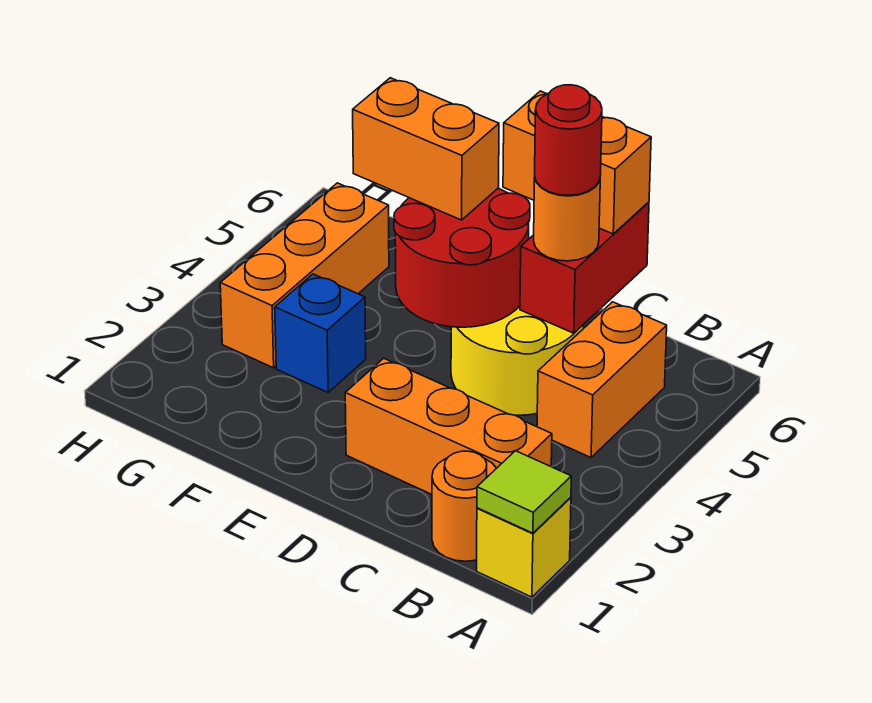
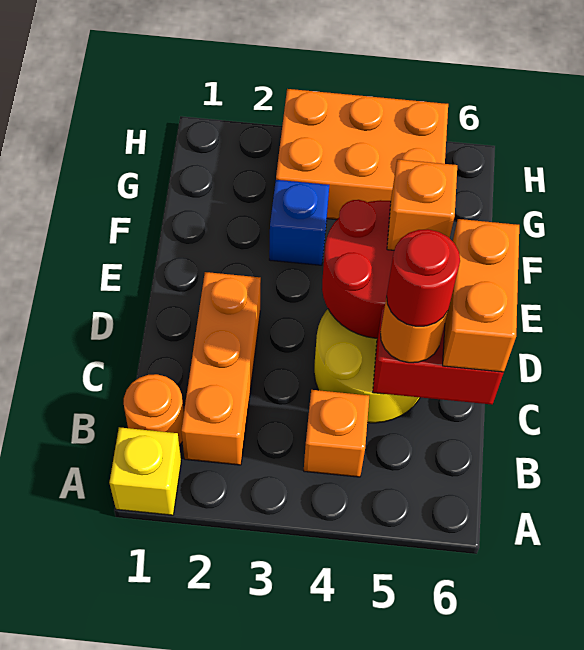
lime 1x1 tile [477,451,571,533] -> none
orange 1x2 brick [537,302,667,457] -> orange 1x1 brick [304,390,369,477]
orange 1x2 brick [353,78,499,220] -> orange 1x1 brick [387,159,457,250]
orange 1x3 brick [220,183,389,368] -> orange 2x3 brick [276,89,448,220]

